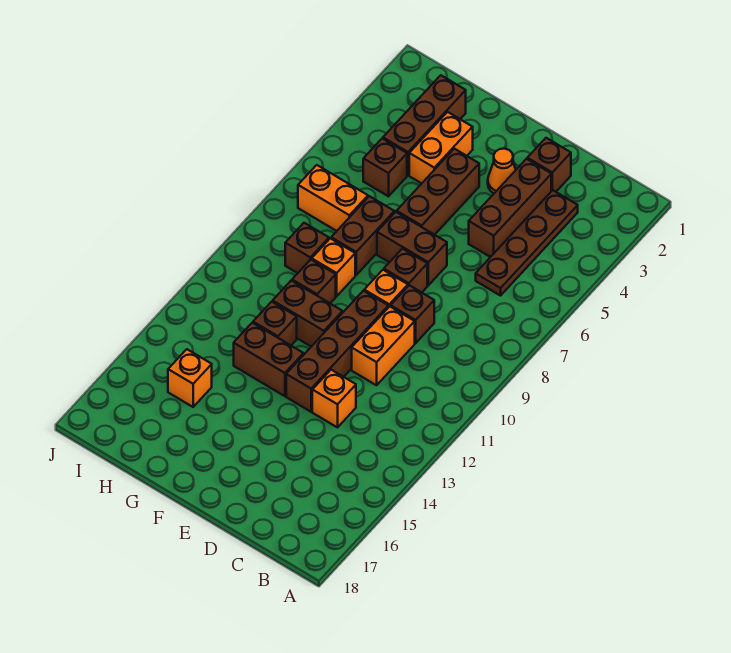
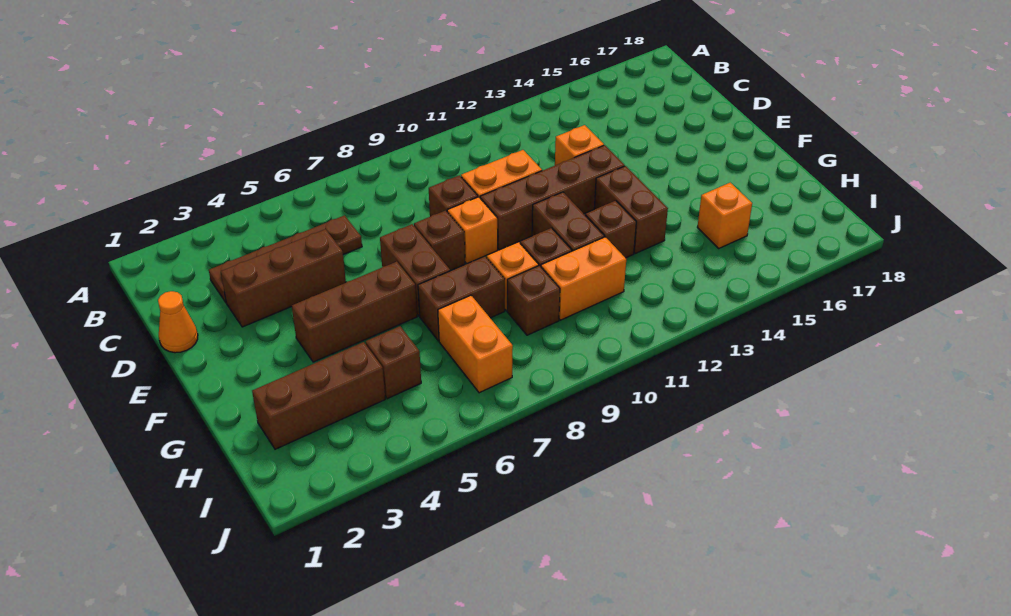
brown 1x1 brick [527,138,571,192] -> none
orange 1x1 cone [488,149,516,193] -> orange 1x1 cone moved to [158,291,198,353]
orange 1x2 brick [409,112,473,183] -> orange 1x2 brick moved to [541,237,626,320]

